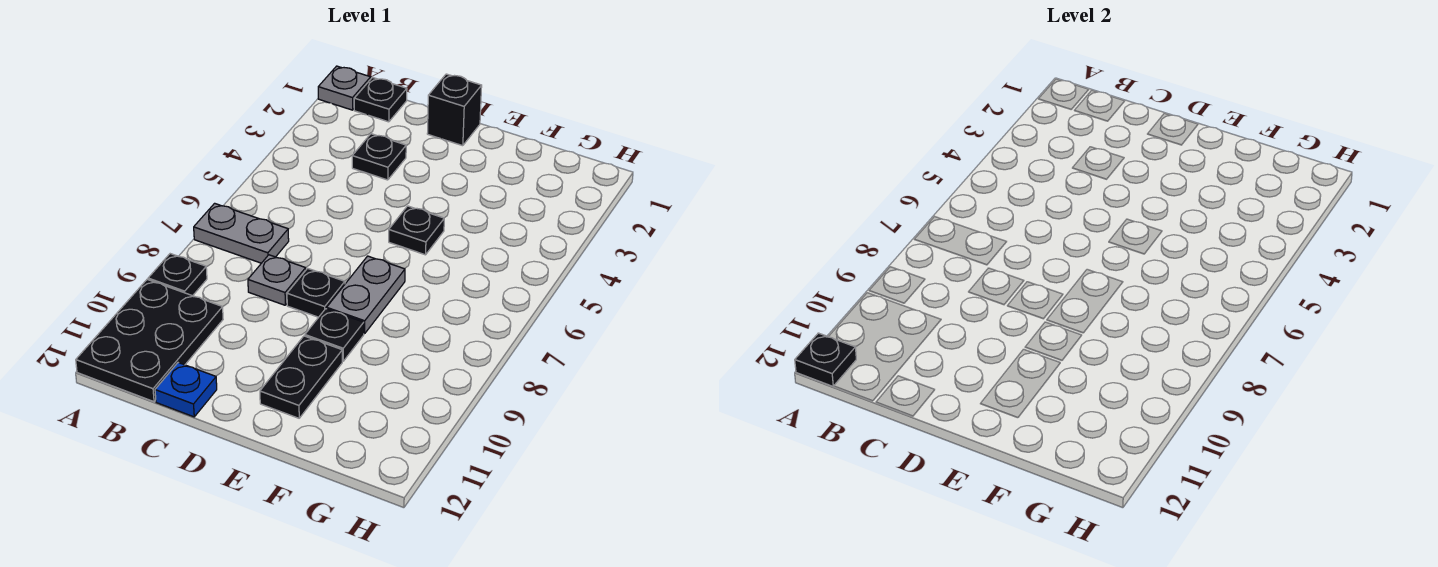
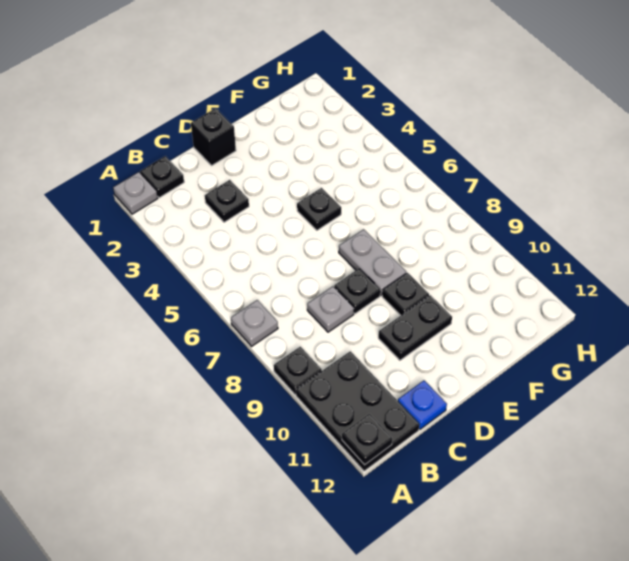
grey 1x2 plate [194,203,289,263] -> grey 1x1 plate [231,300,278,346]
black 1x2 plate [260,336,342,418] -> black 1x2 plate turned to [378,295,452,360]

